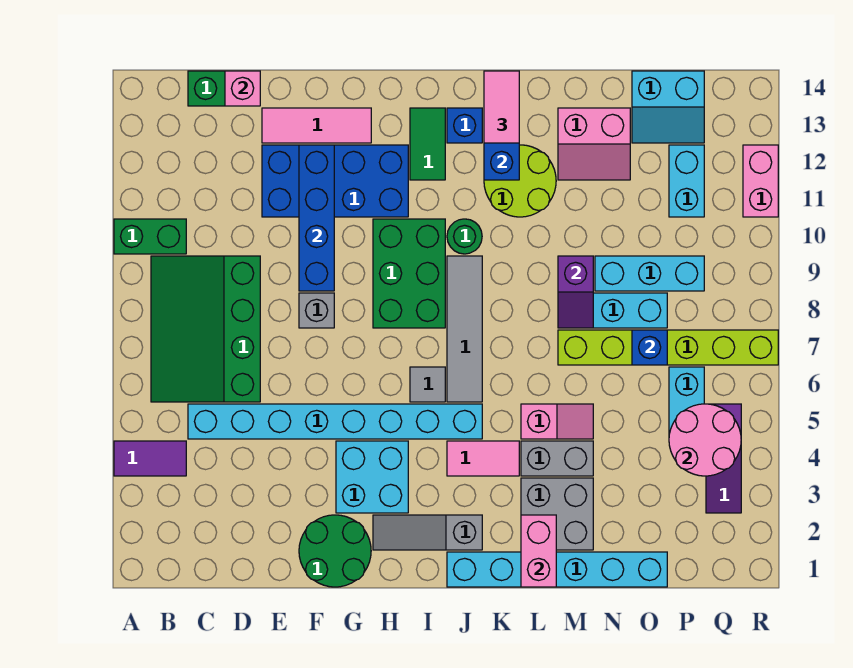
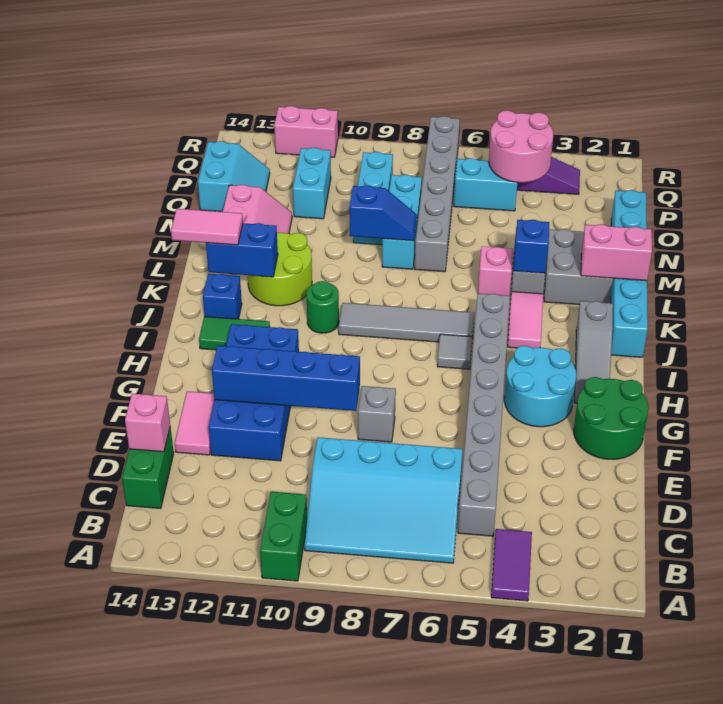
green 3x4 slope [151,256,260,402] -> cyan 3x4 slope [305,437,463,563]
cyan 1x8 brick [188,404,482,439] -> grey 1x8 brick [458,294,510,536]
pink 1x3 tile [262,108,371,143] -> pink 1x2 tile [175,391,214,455]
cyan 2x2 brick [336,441,408,513] -> cyan 2x2 round brick [504,346,576,427]
green 2x3 brick [373,219,445,328] -> none
lime 1x6 brick [558,330,778,365] -> grey 1x6 brick [415,116,460,272]
purple 1x2 slope [558,256,593,328] -> blue 1x2 slope [349,186,417,241]
blue 1x1 brick [632,330,667,365] -> blue 1x1 brick moved to [513,220,549,273]
cyan 1x2 brick [669,145,704,217] -> cyan 1x2 brick turned to [293,148,331,219]

